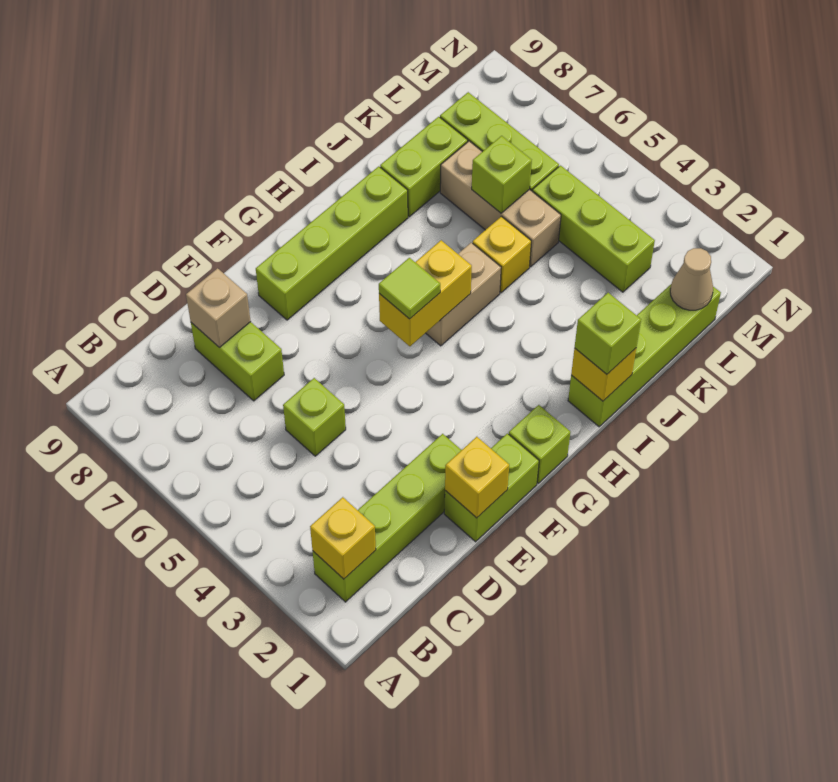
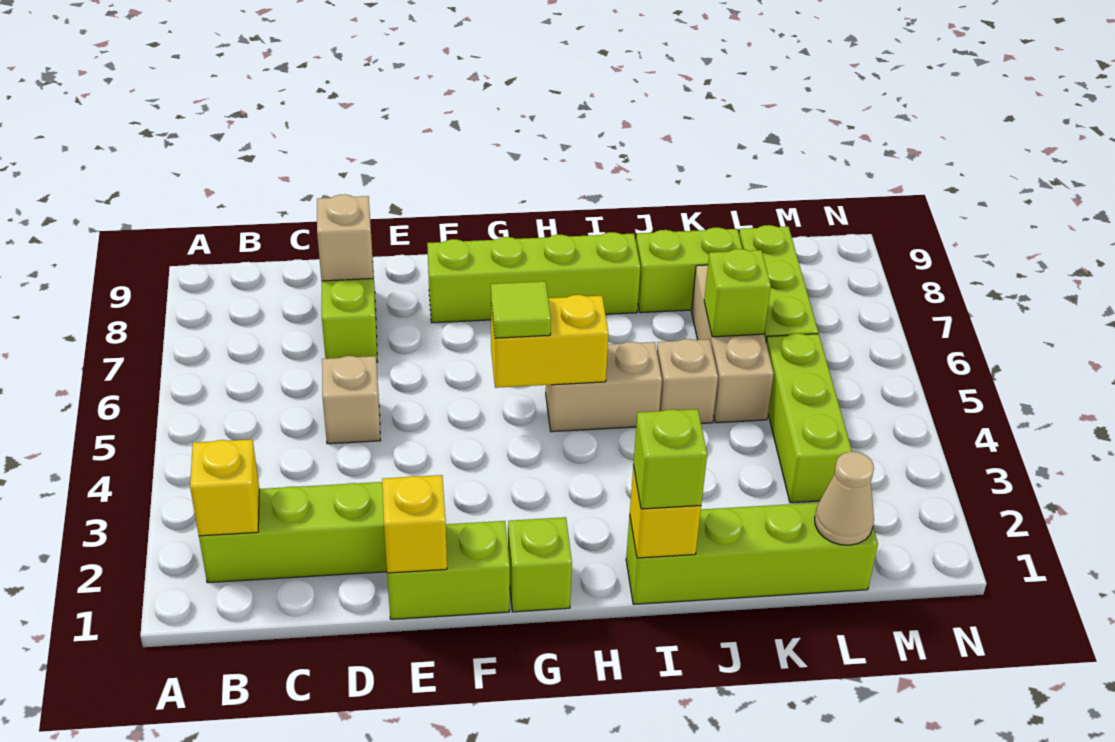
lime 1x1 brick [283,378,346,456] -> tan 1x1 brick [322,356,380,444]
yellow 1x1 brick [473,216,531,293] -> tan 1x1 brick [657,339,718,423]

